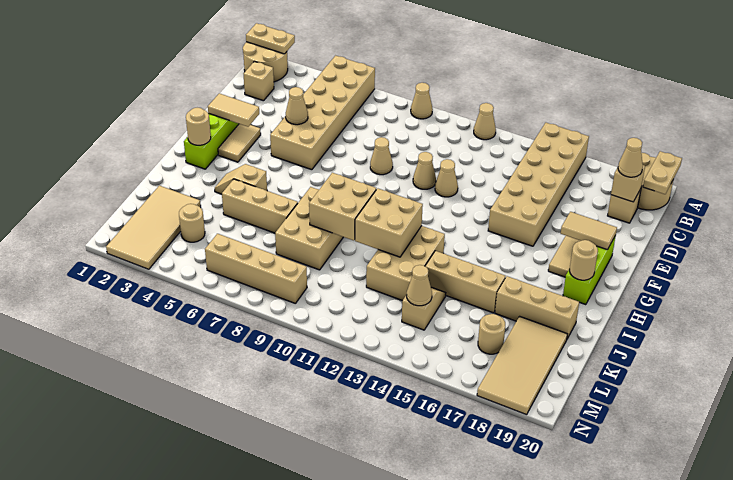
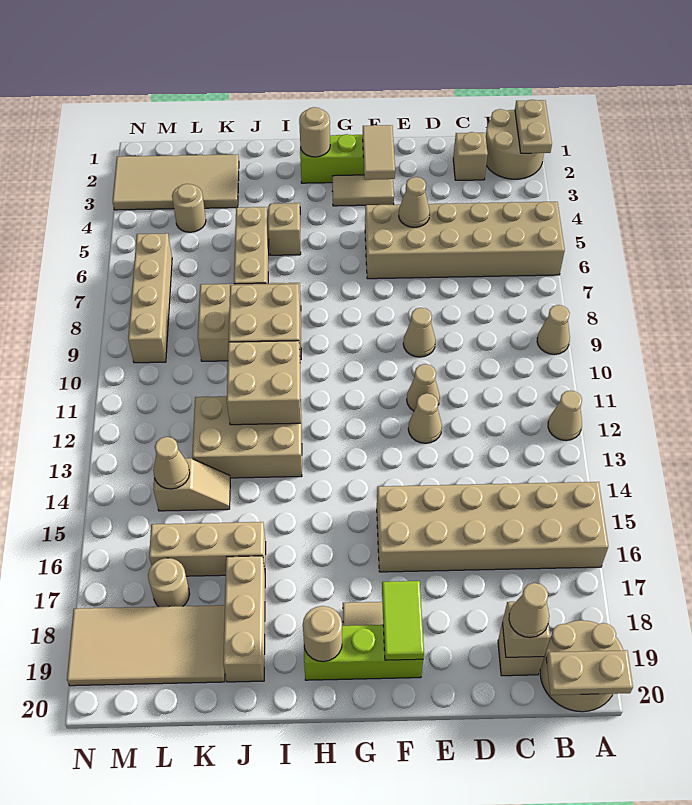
tan 1x2 tile [561,212,617,250] -> lime 1x2 tile [382,581,424,660]
tan 1x3 brick [425,251,505,313] -> tan 1x3 brick turned to [149,522,266,576]

